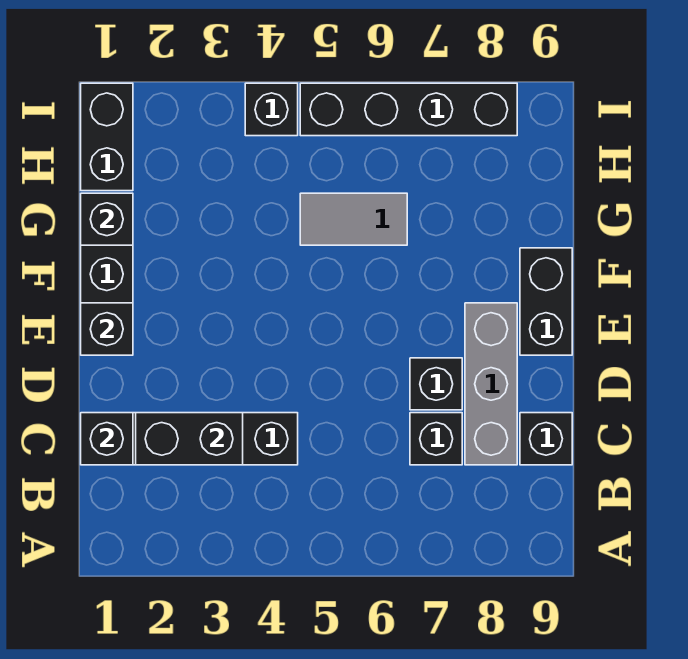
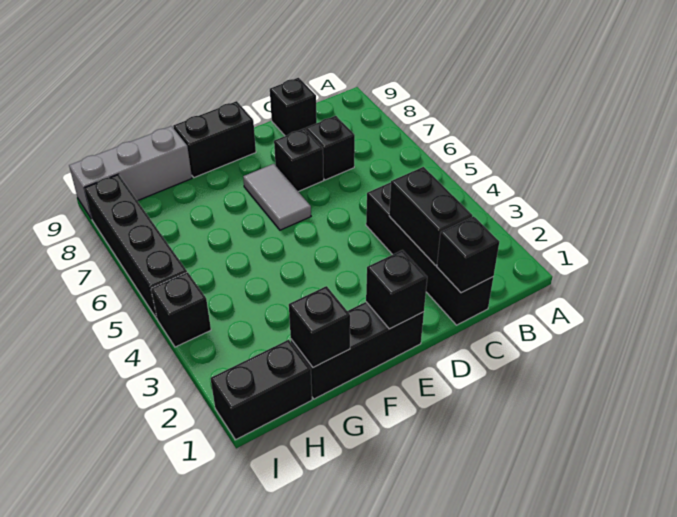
grey 1x3 brick [465,303,517,465] -> grey 1x3 brick moved to [69,126,192,219]
grey 1x2 tile [300,193,407,245] -> grey 1x2 tile moved to [243,164,311,230]

